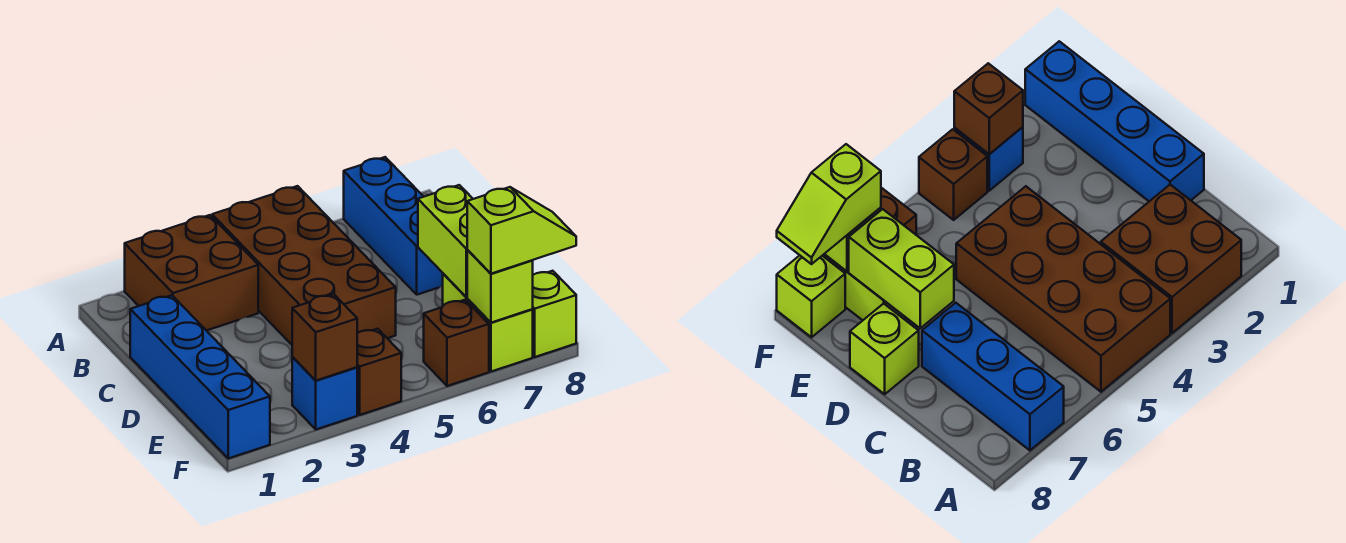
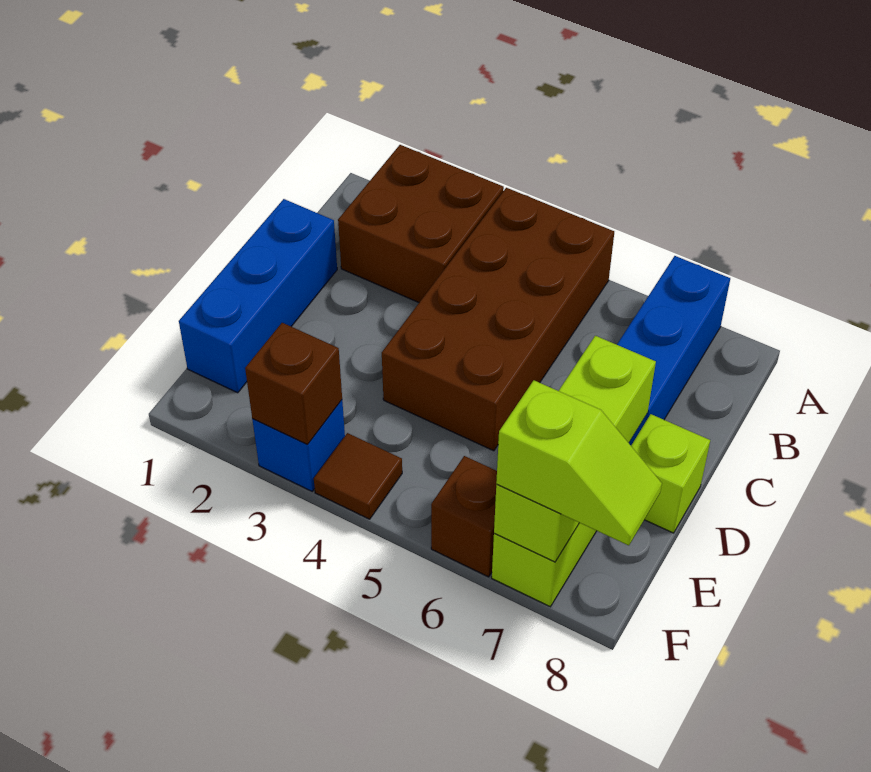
blue 1x4 brick [130,295,270,458] -> blue 1x3 brick [179,199,337,393]
brown 1x1 brick [357,329,401,415] -> brown 1x1 tile [314,433,402,519]
lime 1x1 brick [532,271,576,357] -> none

